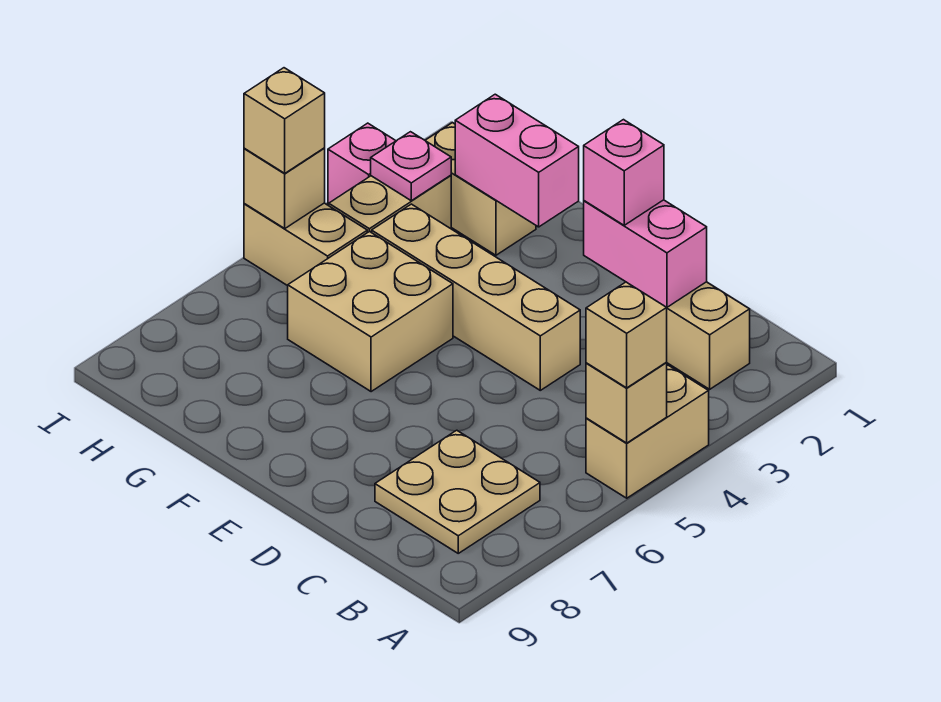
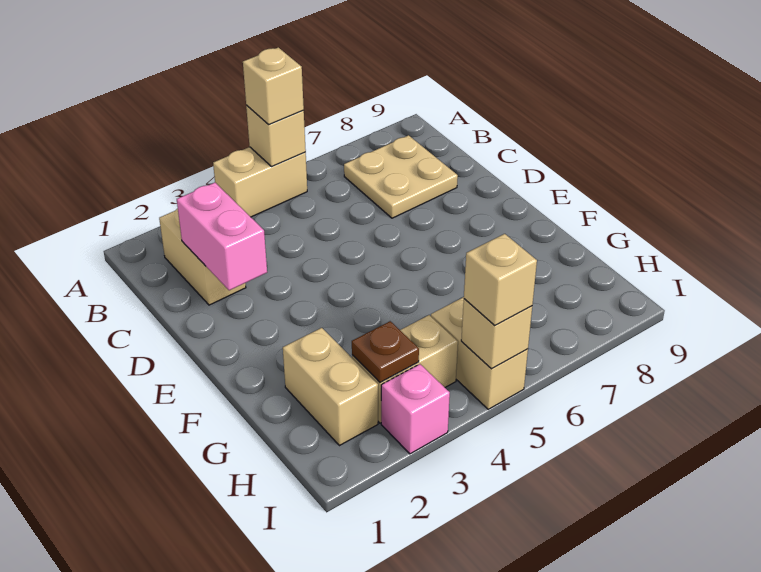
pink 1x1 brick [584,120,664,225] -> none
tan 1x4 brick [372,204,580,390] -> none
pink 1x2 brick [455,94,579,227] -> none
tan 2x2 brick [288,231,453,392] -> none
pink 1x1 plate [371,132,451,201] -> brown 1x1 plate [352,321,419,382]

